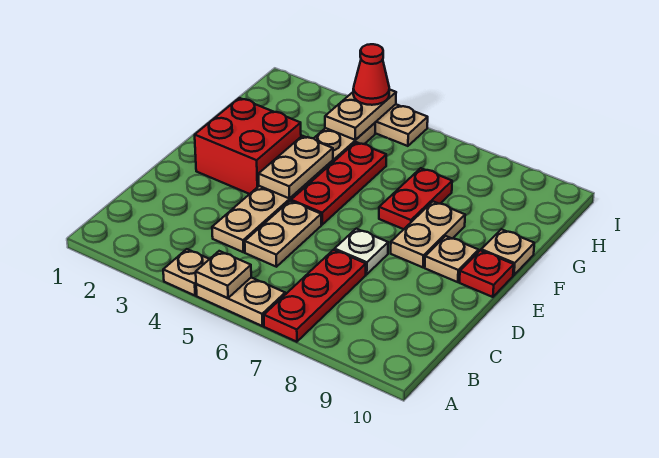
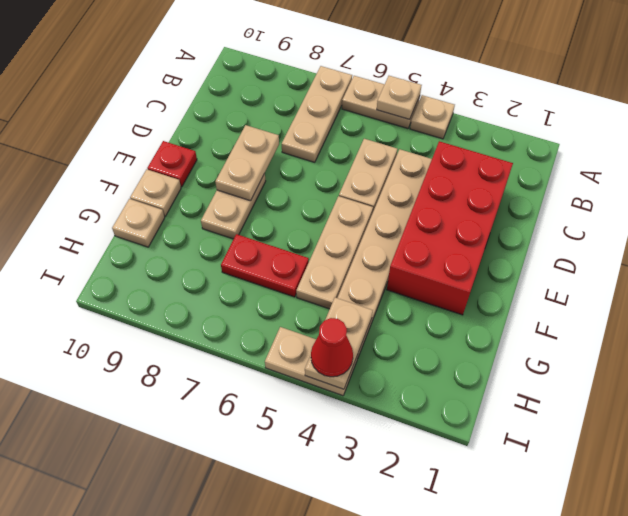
red 1x3 plate [264,250,366,342] -> tan 1x3 plate [282,66,352,162]
white 1x1 plate [335,229,388,274] -> none
red 2x2 brick [195,98,301,194] -> red 2x4 brick [387,141,513,315]
tan 1x2 plate [259,136,333,198] -> tan 1x2 plate moved to [215,125,279,201]
red 1x3 plate [291,142,386,225] -> tan 1x3 plate [296,196,373,309]
tan 1x1 plate [425,236,479,282] -> tan 1x1 plate moved to [112,199,165,247]
red 1x2 plate [379,168,452,229] -> red 1x2 plate turned to [221,234,309,297]

